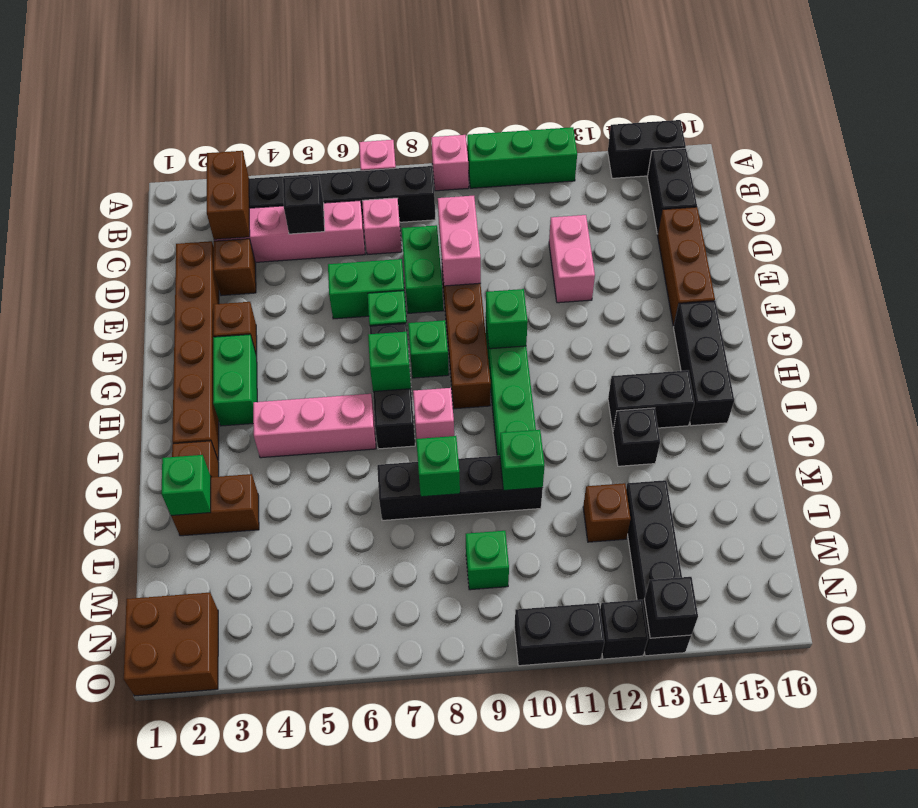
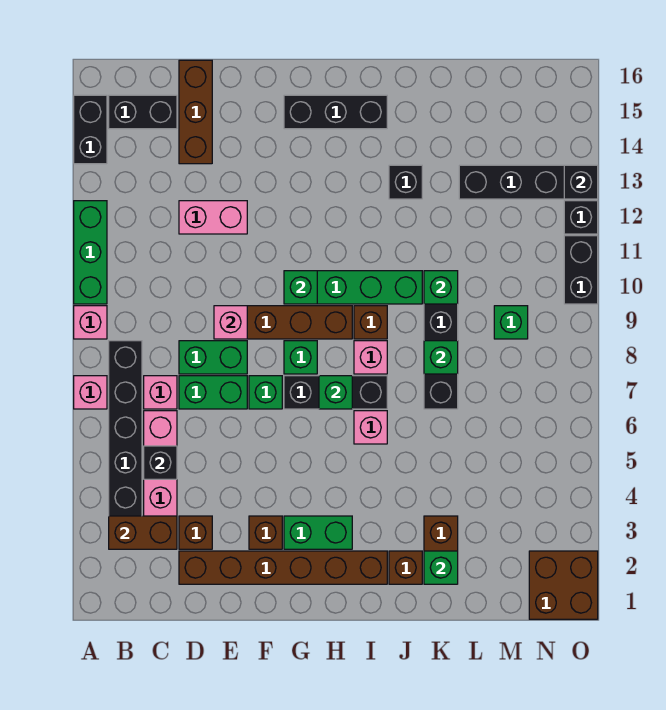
pink 1x2 brick [438,196,481,286] -> pink 1x1 brick [214,306,247,339]
brown 1x3 brick [658,207,715,326] -> brown 1x3 brick turned to [179,60,212,164]
green 1x2 brick [328,259,405,319] -> green 1x2 brick turned to [179,376,247,409]
pink 1x3 brick [253,394,376,458] -> pink 1x1 brick [354,411,387,444]
black 1x2 brick [608,370,694,430] -> none
brown 1x1 brick [583,483,630,542] -> brown 1x1 brick moved to [354,306,387,339]

